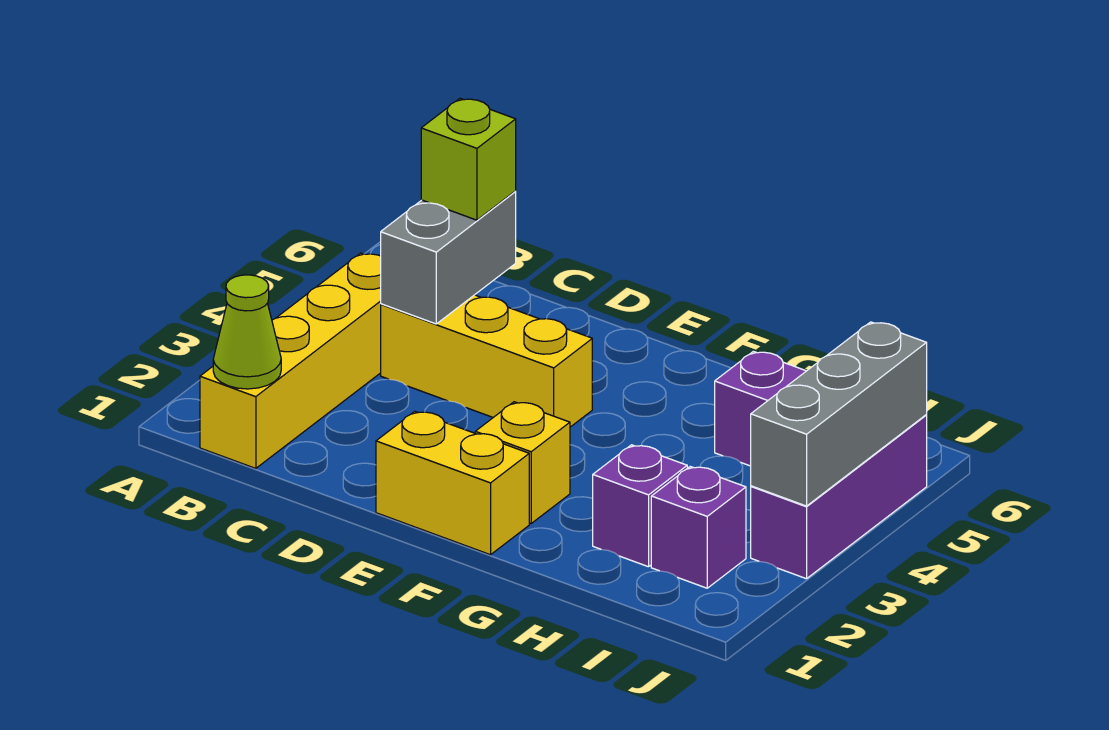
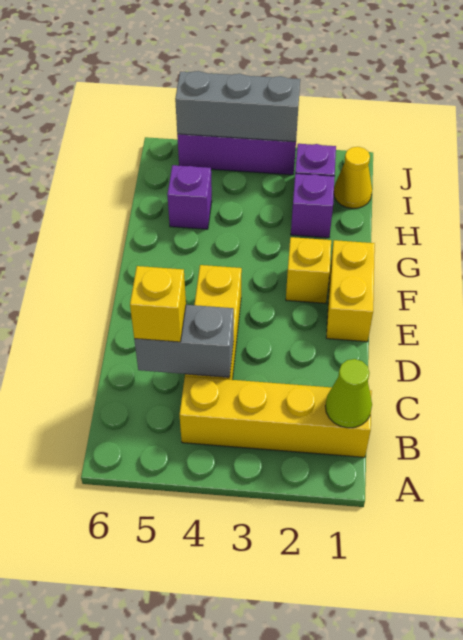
lime 1x1 brick [421,99,516,220] -> yellow 1x1 brick [130,266,186,342]
none -> yellow 1x1 cone [334,147,372,208]

